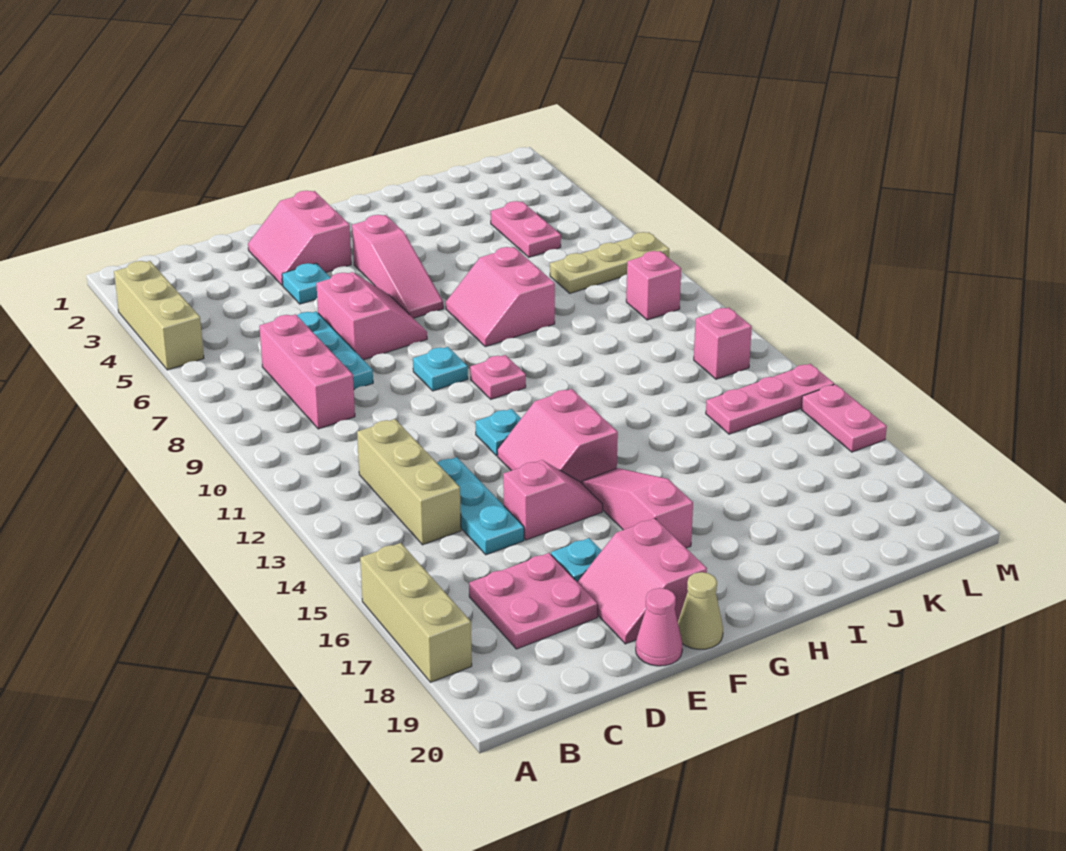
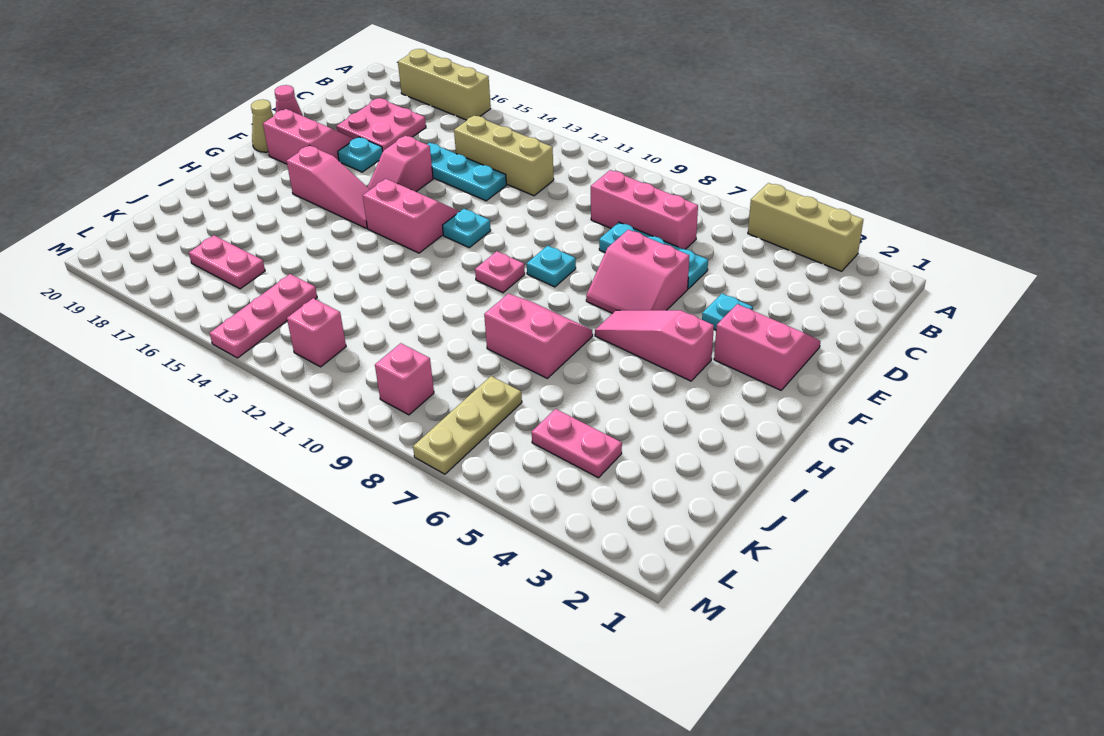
pink 1x2 plate [801,384,887,452] -> pink 1x2 plate moved to [189,235,265,289]

